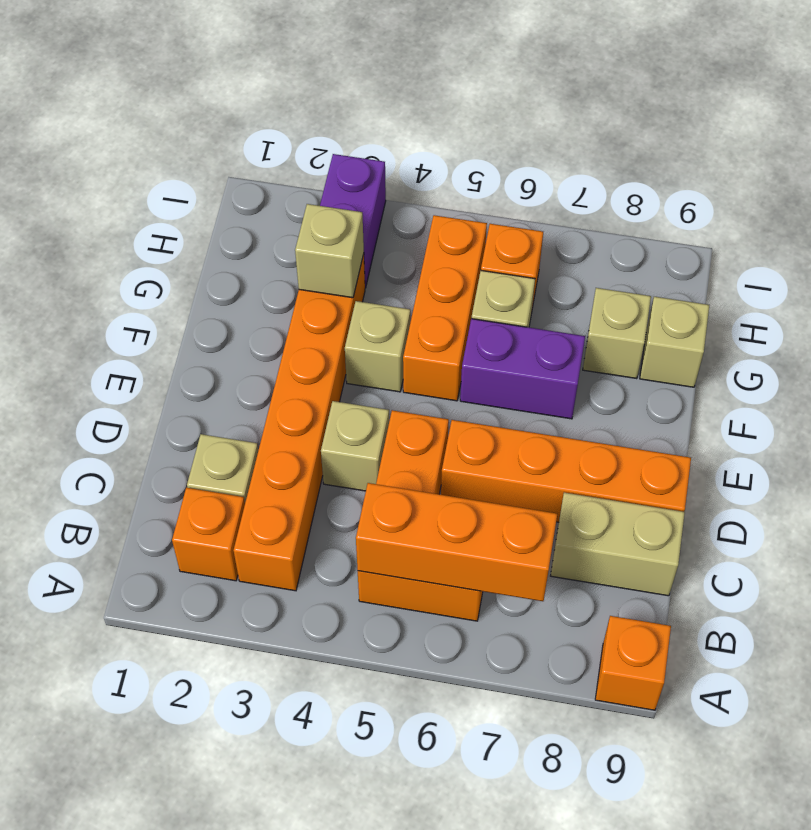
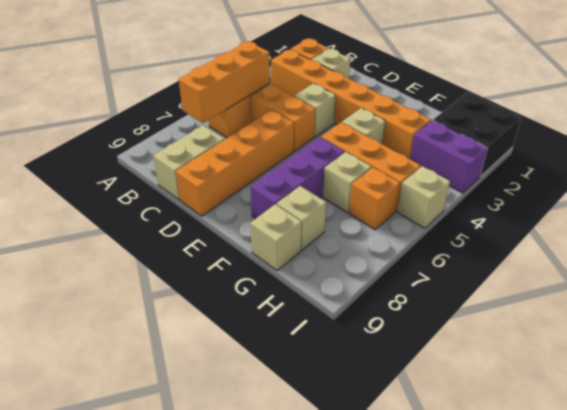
orange 1x1 brick [595,616,671,710] -> none
purple 1x2 brick [460,319,585,419] -> purple 1x3 brick [250,137,344,219]
tan 1x1 brick [295,204,364,298] -> tan 1x1 brick moved to [398,166,450,228]
none -> black 2x2 brick [433,93,521,176]

